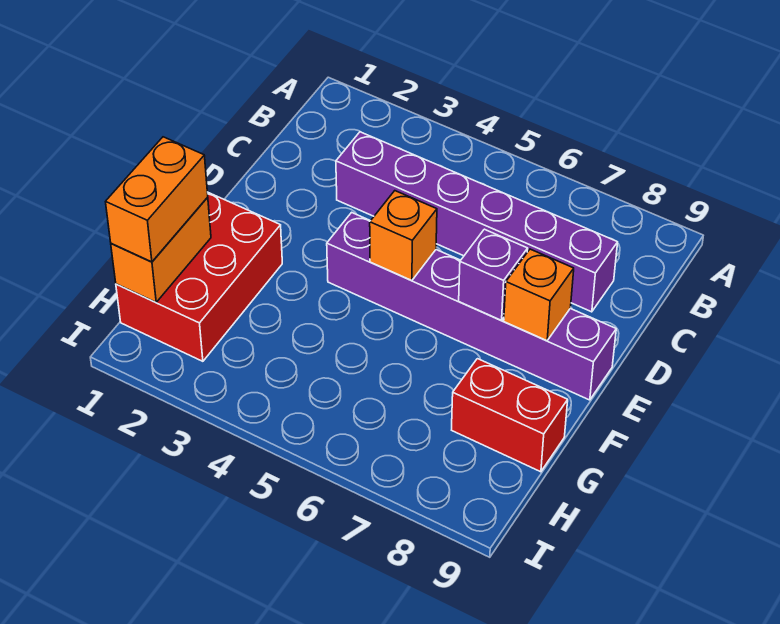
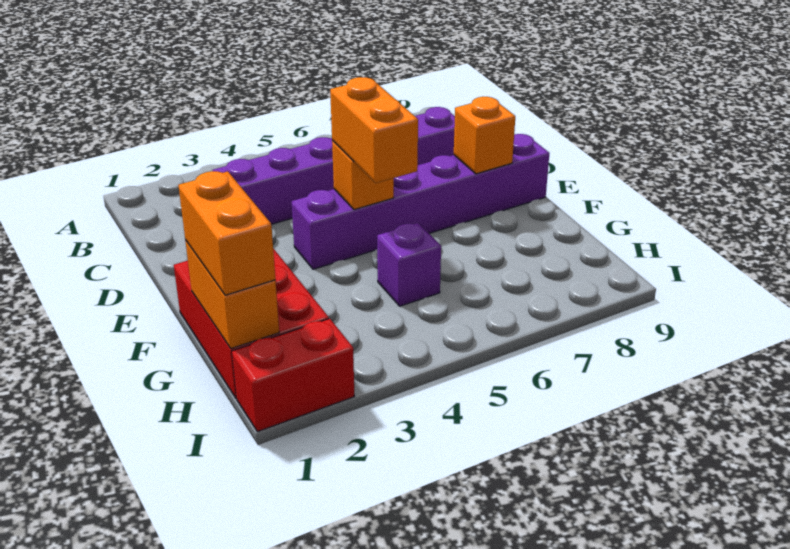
none -> orange 1x2 brick [330,77,418,183]
purple 1x1 brick [459,229,528,320] -> purple 1x1 brick moved to [377,223,441,306]
red 1x2 brick [452,359,568,472] -> red 1x2 brick moved to [232,319,354,432]

